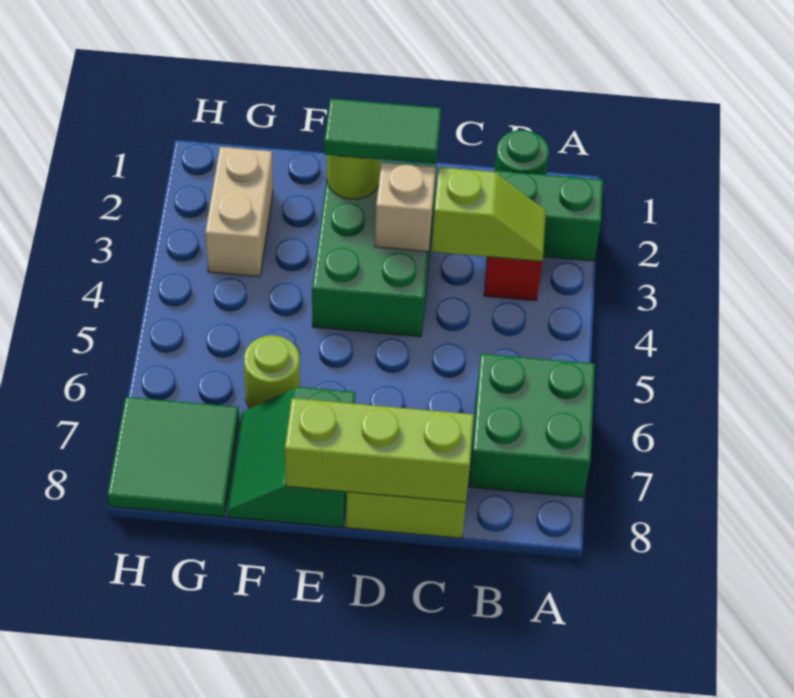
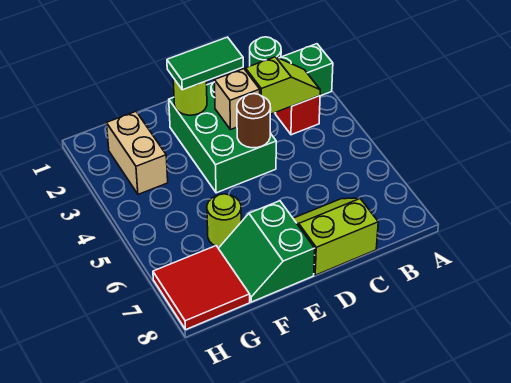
green 2x2 brick [469,354,595,497] -> none
lime 1x3 brick [285,398,474,502] -> none
none -> brown 1x1 round brick [237,94,271,148]
green 2x2 tile [107,397,239,517] -> red 2x2 tile [153,246,250,330]

